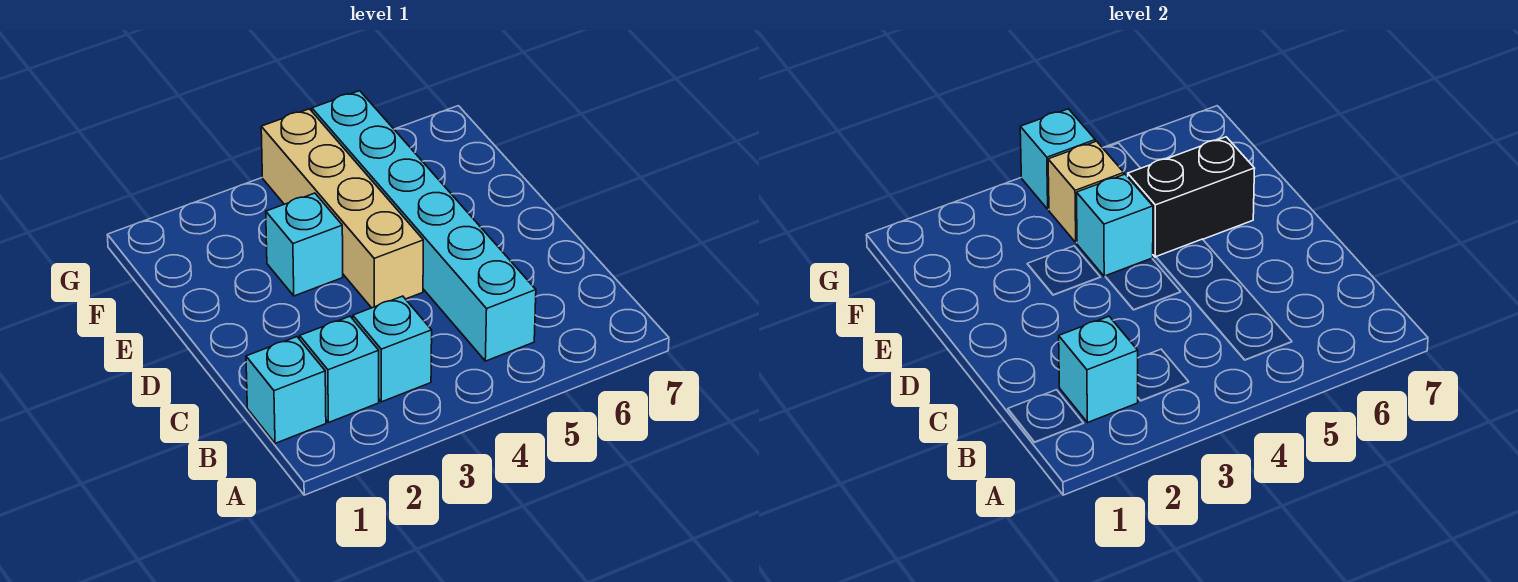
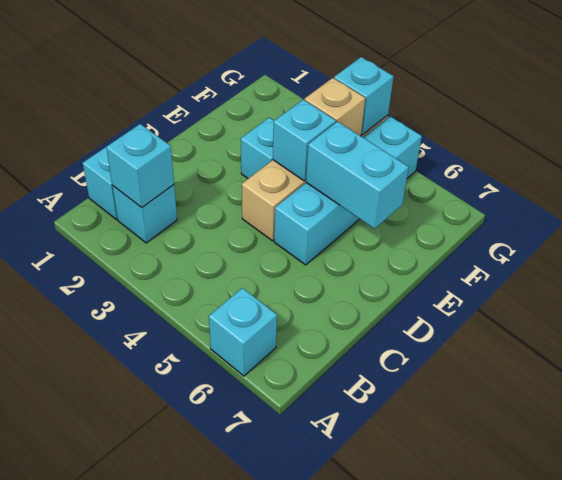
cyan 1x1 brick [353,296,432,402] -> cyan 1x1 brick moved to [209,288,277,376]
cyan 1x6 brick [312,91,536,361] -> cyan 1x4 brick [274,116,422,265]
black 1x2 brick [1128,137,1255,257] -> cyan 1x2 brick [306,122,409,229]

